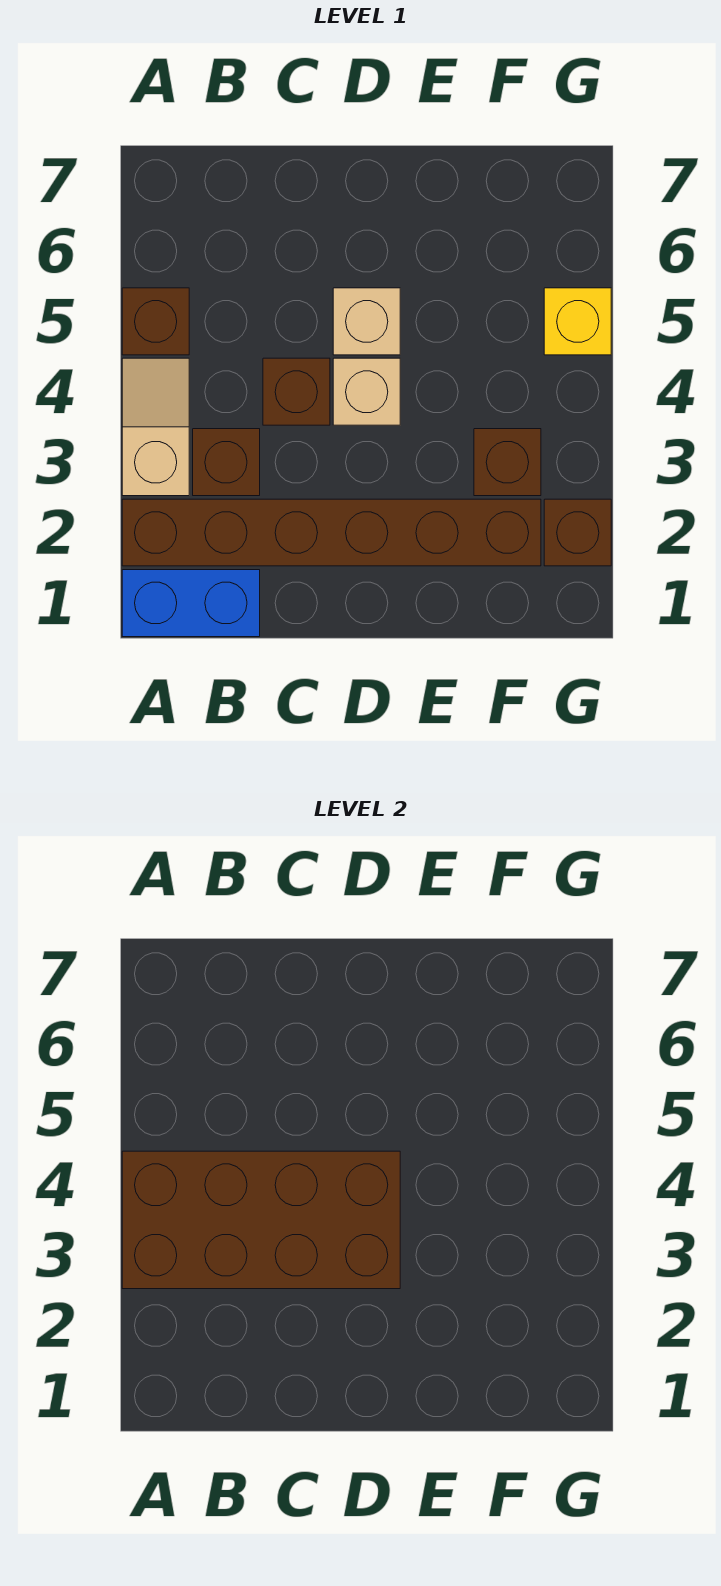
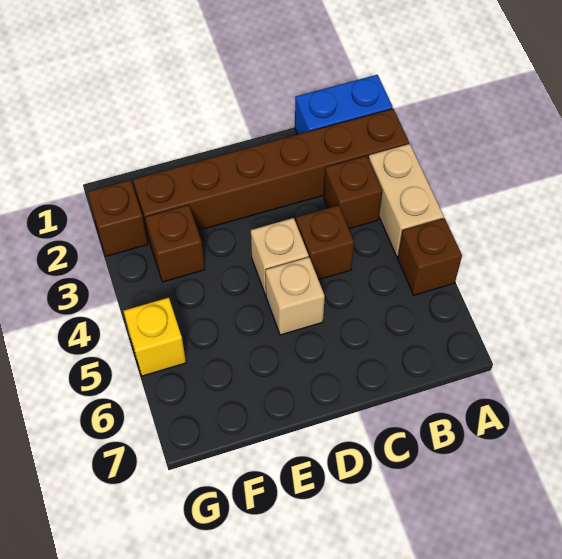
tan 1x2 slope [122,358,189,496] -> tan 1x2 brick [369,144,444,257]
brown 2x4 brick [122,1151,400,1289] -> none

